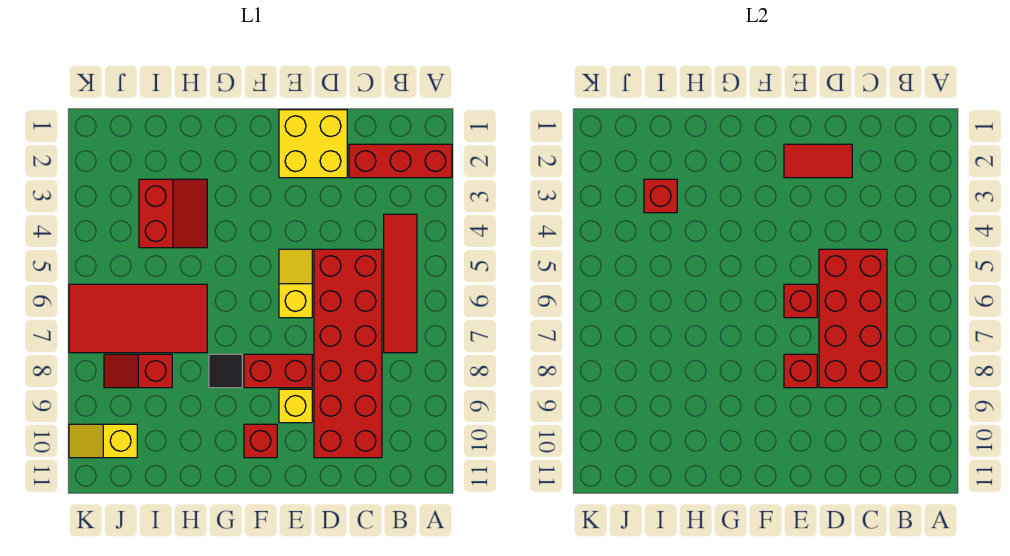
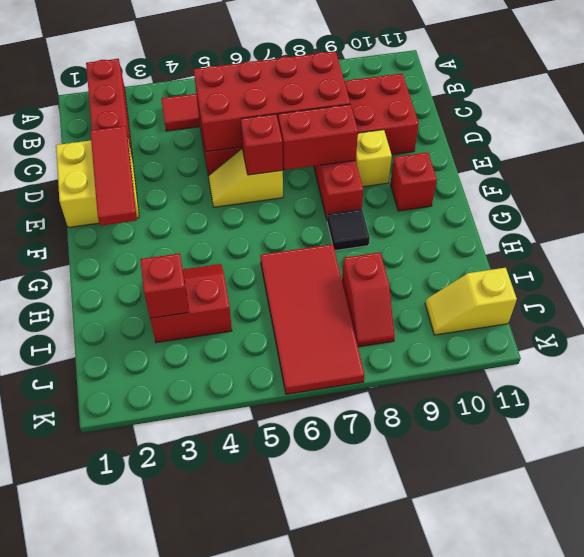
red 1x2 tile [784,144,852,178] -> red 1x3 tile [90,126,137,226]
red 1x1 brick [784,354,817,388] -> red 1x2 brick [278,104,358,170]
yellow 1x2 slope [69,424,137,458] -> yellow 1x2 slope turned to [425,268,517,335]

